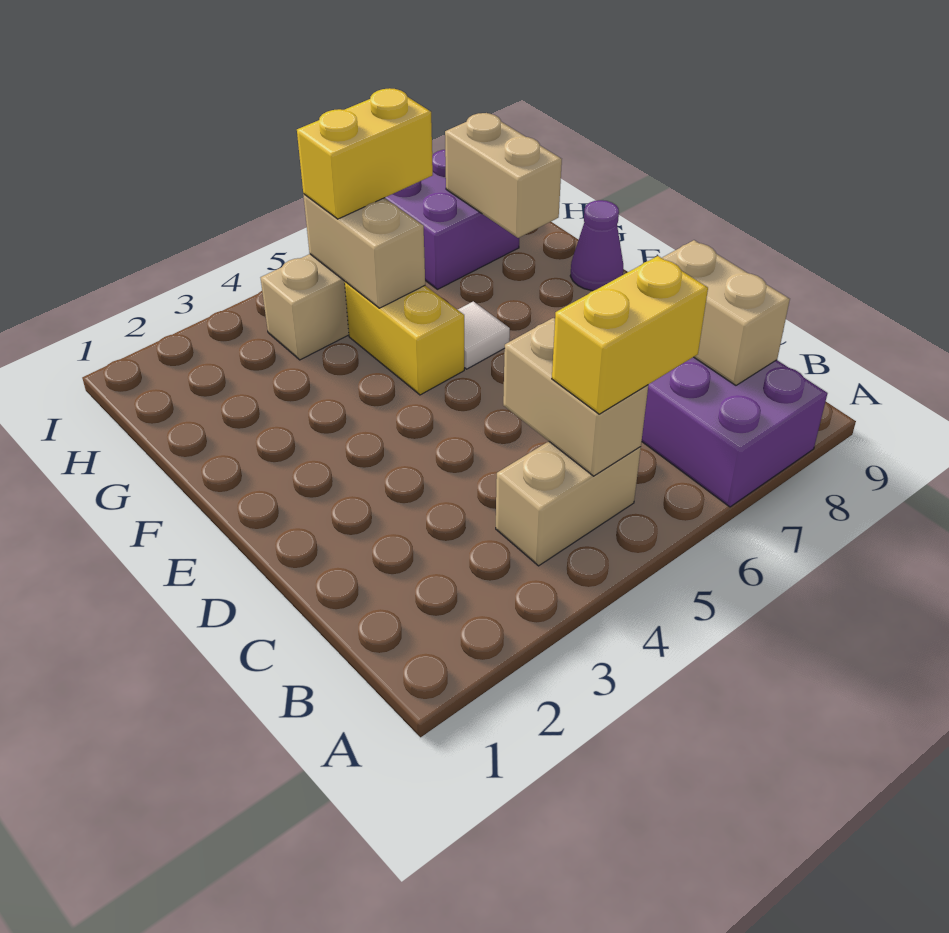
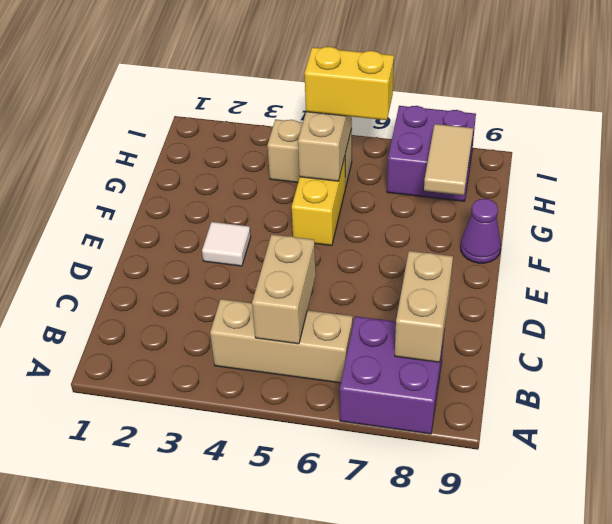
tan 1x2 brick [496,441,641,566] -> tan 1x3 brick [210,299,353,383]
yellow 1x2 brick [552,256,708,414] -> none
white 1x1 tile [458,301,510,369] -> white 1x1 tile moved to [202,222,251,266]
tan 1x2 brick [445,113,562,238] -> tan 1x2 tile [424,124,473,195]

